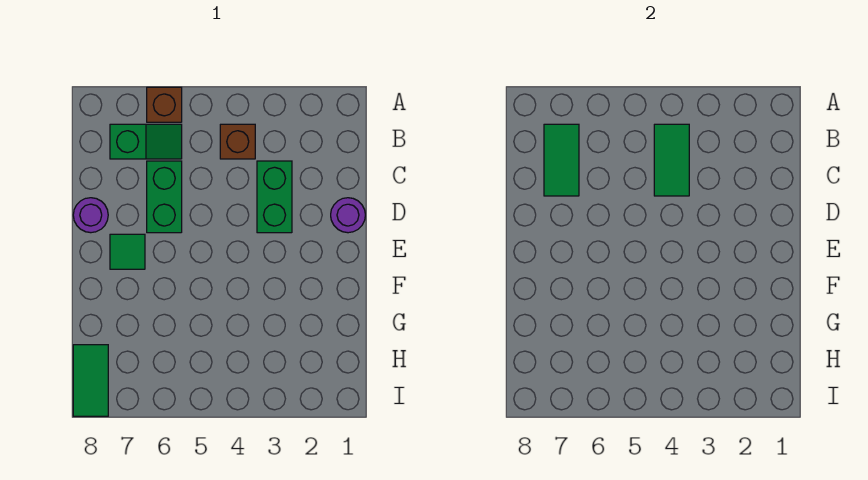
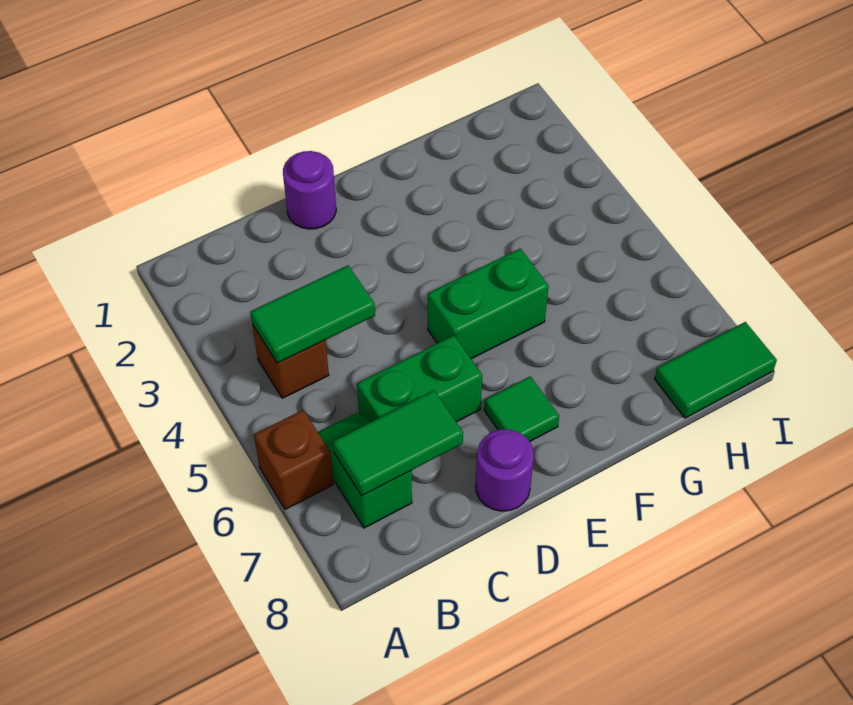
green 1x2 brick [257,161,292,233] -> green 1x2 brick moved to [428,249,549,359]

